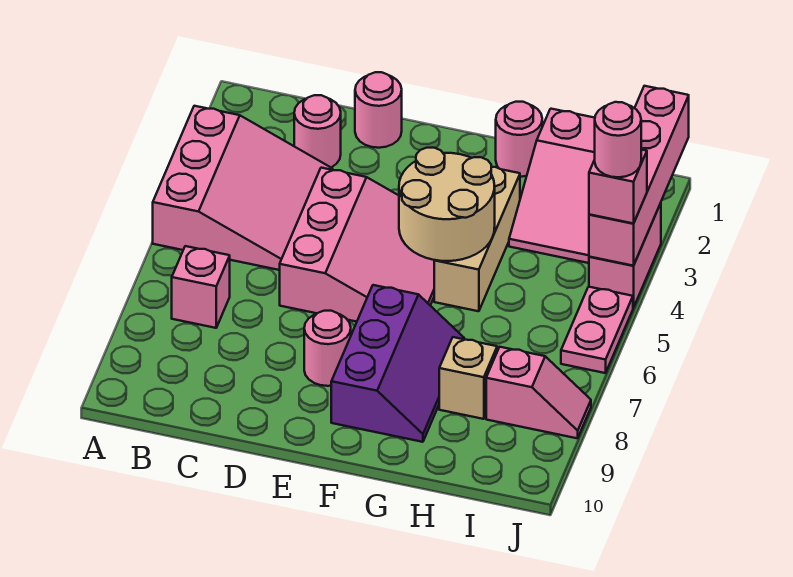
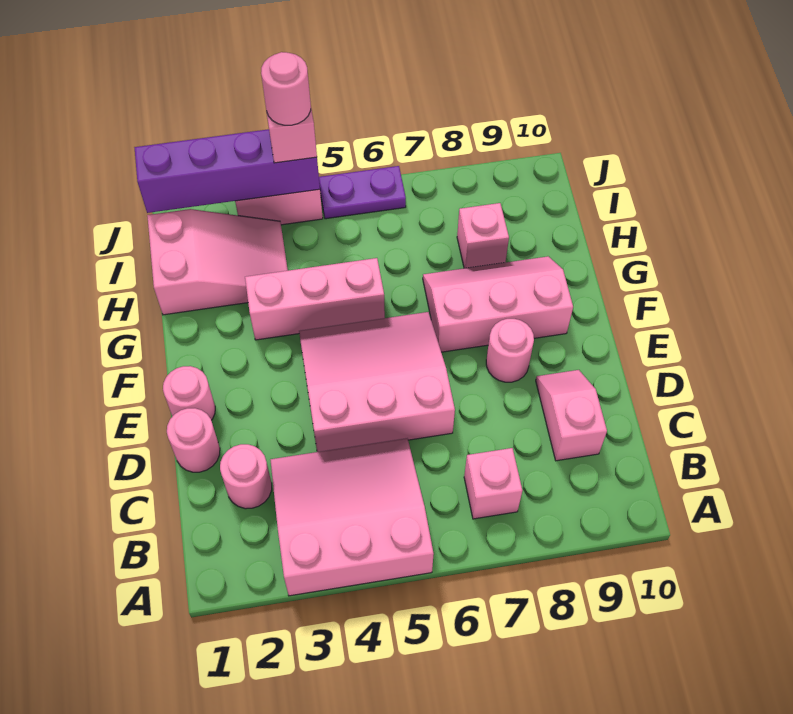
tan 2x2 round brick [399,148,495,261] -> none
purple 2x3 slope [331,285,464,442] -> pink 2x3 slope [423,256,573,352]
pink 1x1 round brick [496,102,542,177] -> pink 1x1 round brick moved to [163,366,215,420]
tan 1x3 brick [434,167,520,311] -> pink 1x3 brick [245,258,385,340]
tan 1x1 brick [439,337,497,419] -> pink 1x1 brick [457,203,509,268]
pink 1x2 slope [486,347,591,438] -> pink 1x2 slope moved to [536,370,607,461]
pink 1x4 brick [589,86,689,266] -> purple 1x4 brick [134,129,320,213]
pink 1x2 plate [561,287,633,373] -> purple 1x2 plate [319,166,406,219]

